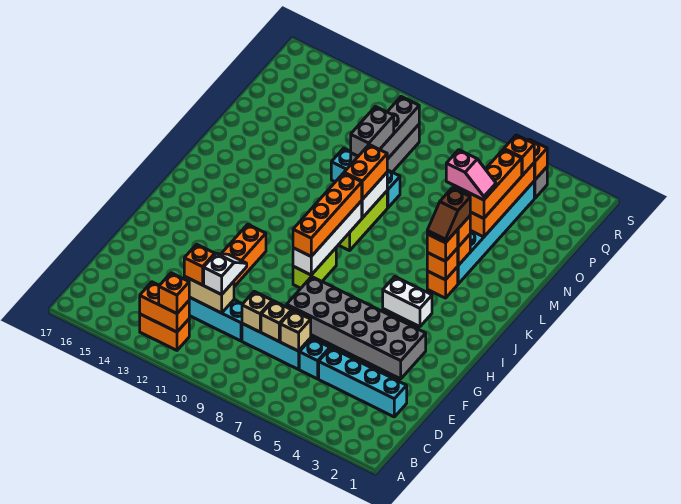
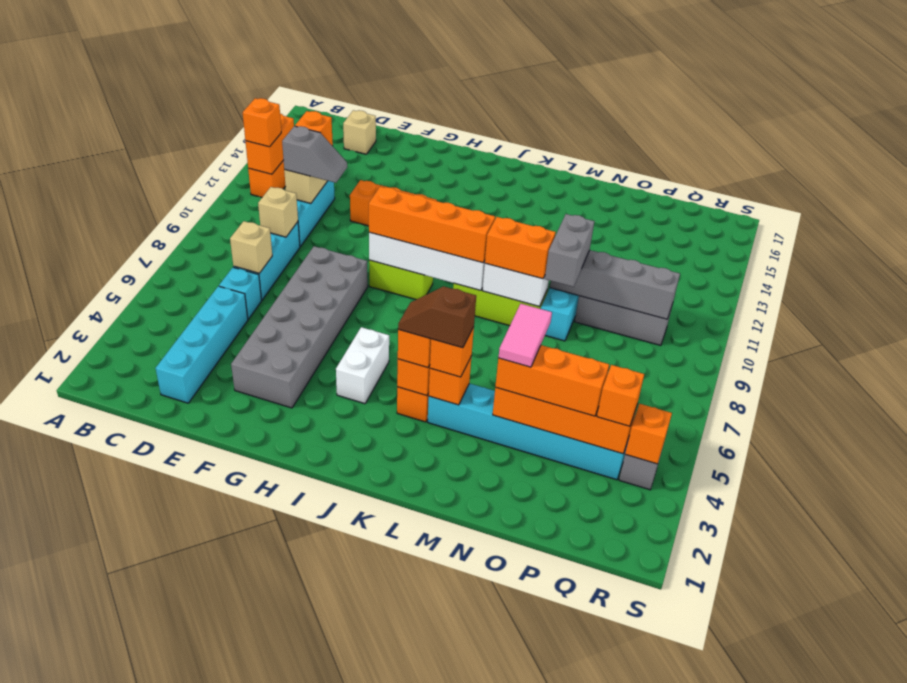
tan 1x1 brick [261,301,292,341] -> tan 1x1 brick moved to [343,110,376,154]
white 1x2 slope [204,253,247,294] -> grey 1x2 slope [282,126,347,183]
pink 1x2 slope [446,150,496,200] -> pink 1x2 tile [498,304,552,367]
grey 1x2 brick [351,107,394,156] -> grey 1x2 brick turned to [545,214,594,287]

